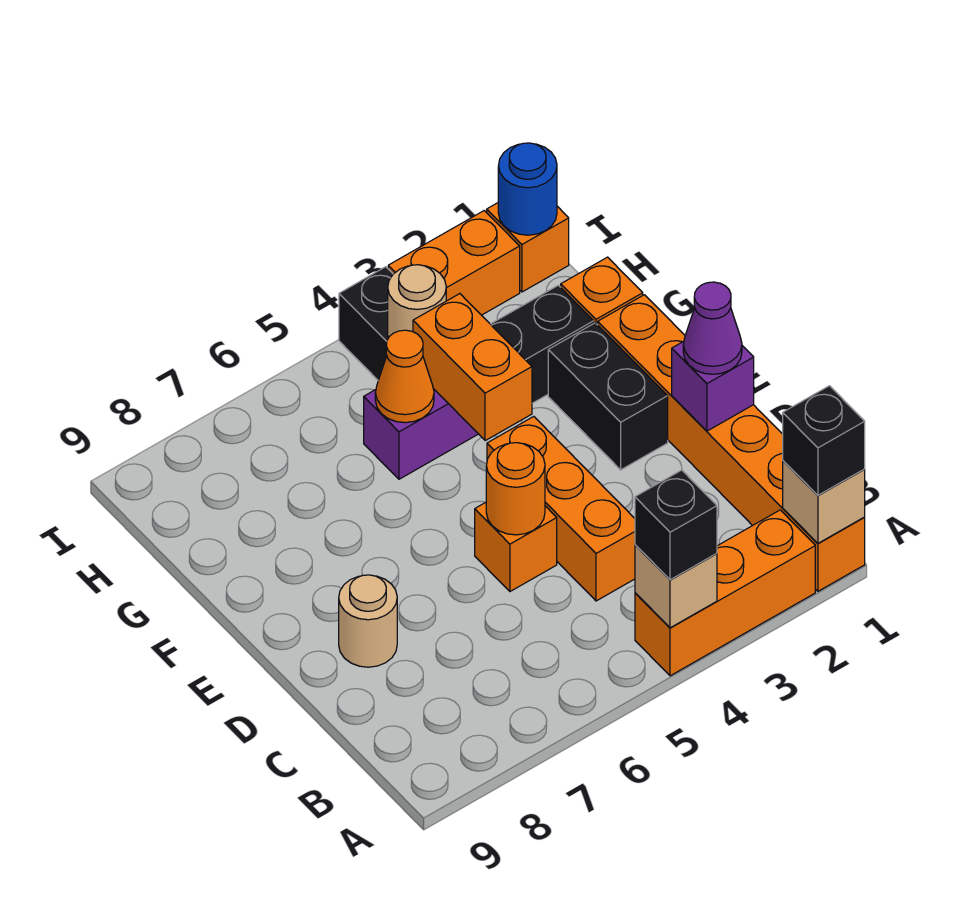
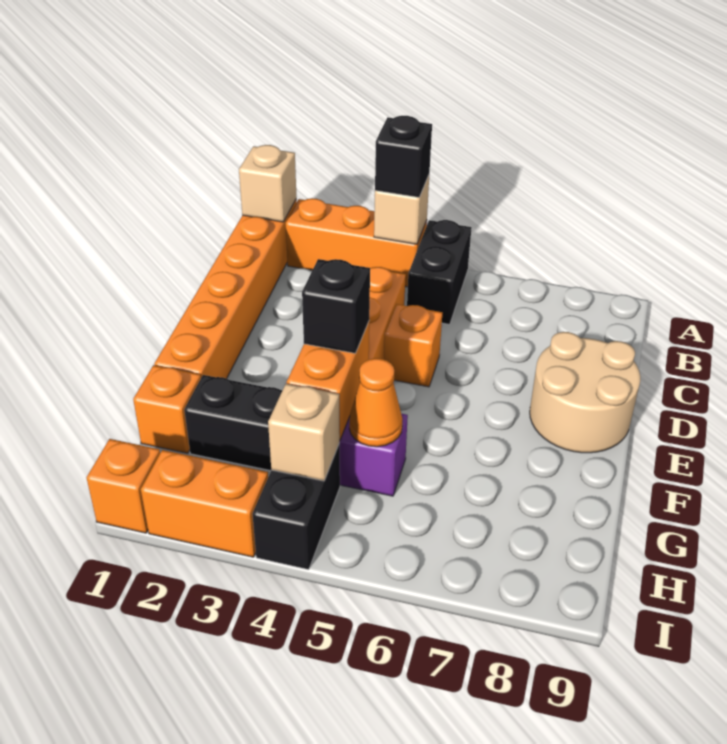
black 1x1 brick [783,386,865,495] -> black 1x1 brick moved to [302,259,370,353]
purple 1x1 brick [672,341,754,431] -> none
purple 1x1 cone [683,282,742,374] -> none
orange 1x1 round brick [486,443,545,535] -> none
tan 1x1 round brick [339,575,397,667] -> tan 2x2 round brick [530,332,640,453]
black 1x2 brick [548,323,668,470] -> black 1x2 brick moved to [407,220,472,324]
tan 1x1 round brick [388,265,446,338] -> tan 1x1 brick [268,384,340,481]
blue 1x1 round brick [498,143,557,235] -> none

